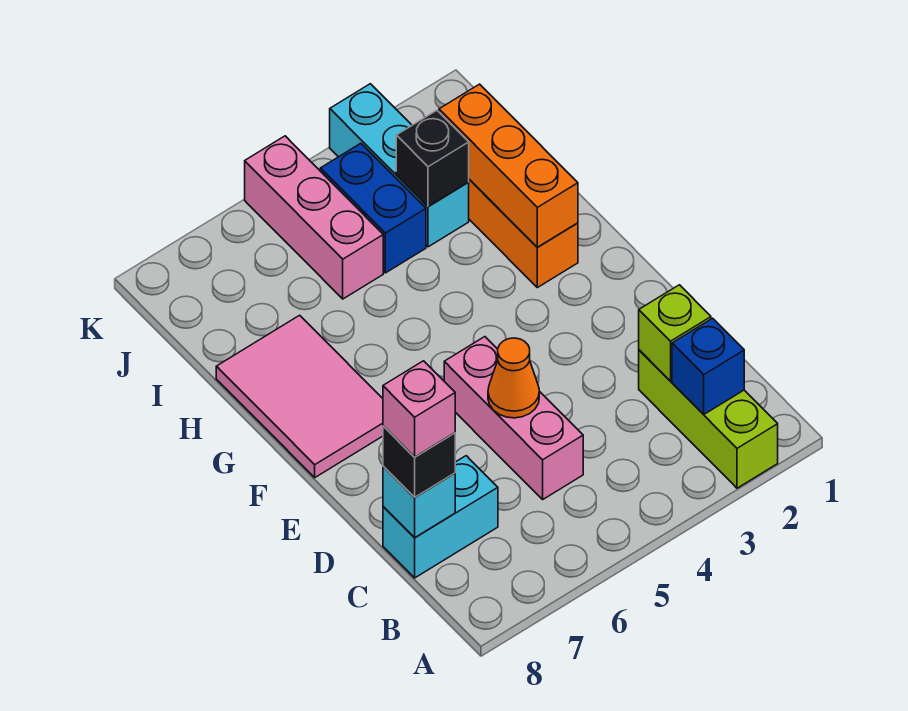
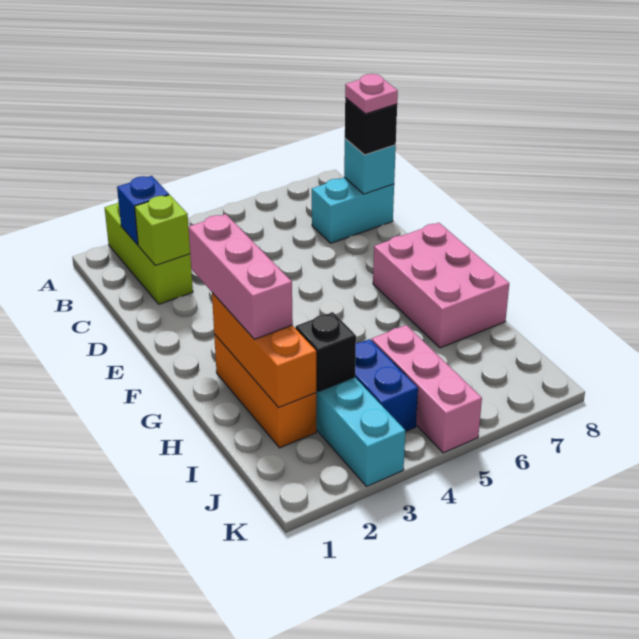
pink 1x3 brick [444,337,583,499] -> pink 1x3 brick moved to [188,214,293,339]
pink 1x1 brick [383,361,455,457] -> pink 1x1 plate [345,74,398,114]
orange 1x1 cone [488,338,539,418] -> none
pink 2x3 tile [216,315,383,477] -> pink 2x3 brick [373,223,509,348]

